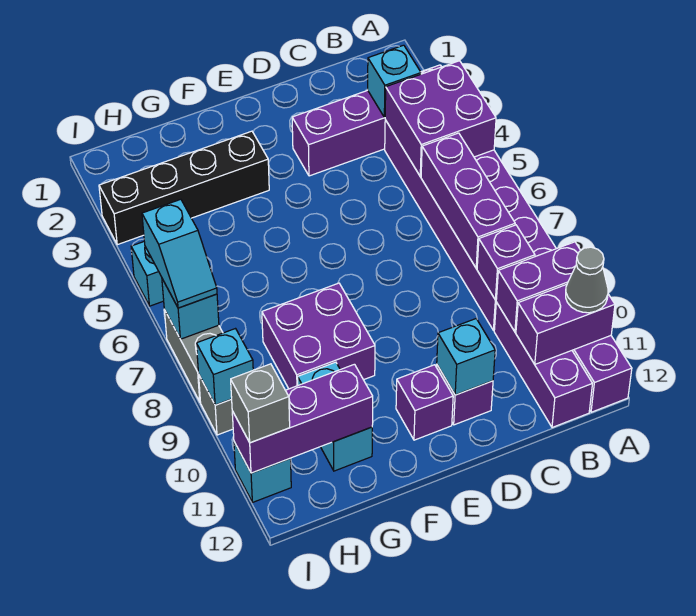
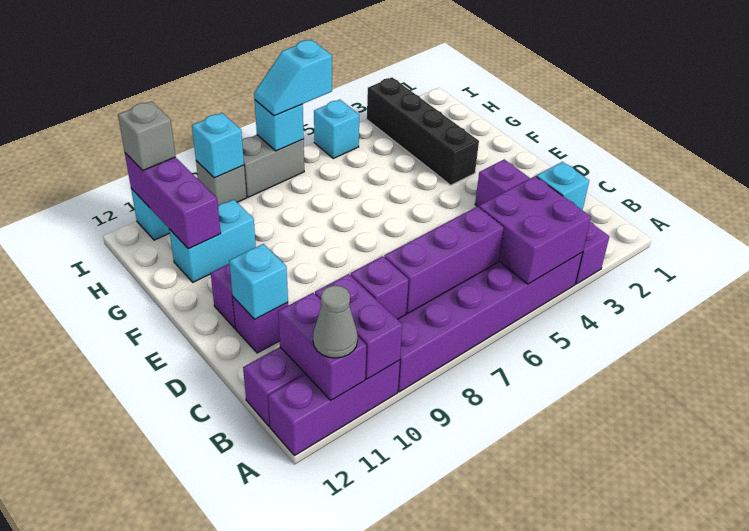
purple 2x2 brick [262,283,375,389] -> none

